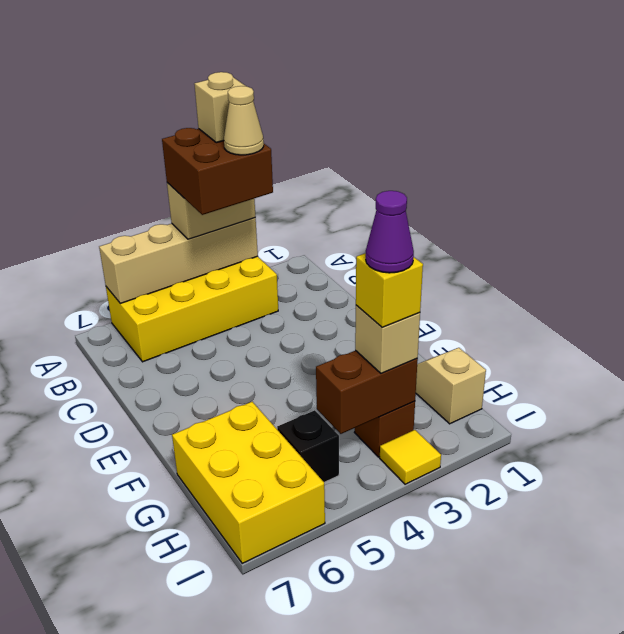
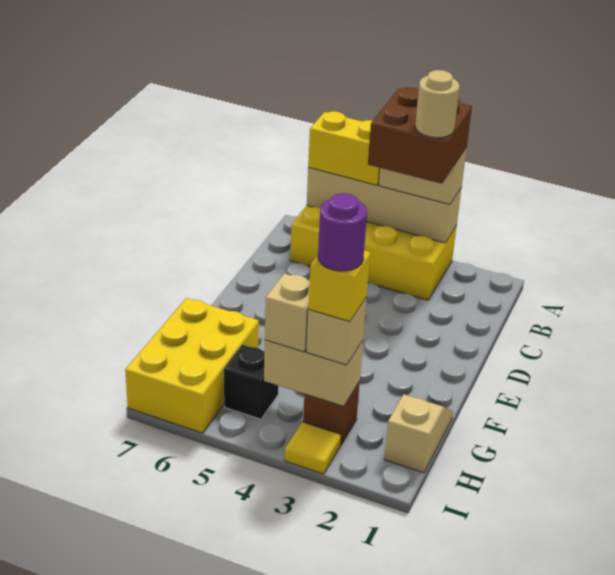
tan 1x1 brick [194,72,245,143] -> tan 1x1 brick moved to [265,274,310,352]
none -> yellow 1x2 brick [308,111,380,185]
tan 1x1 cone [224,86,264,155] -> tan 1x1 round brick [415,70,460,138]
brown 1x2 brick [316,350,418,434] -> tan 1x2 brick [264,340,363,406]
purple 1x1 cone [366,191,414,273] -> purple 1x1 round brick [318,193,367,271]

